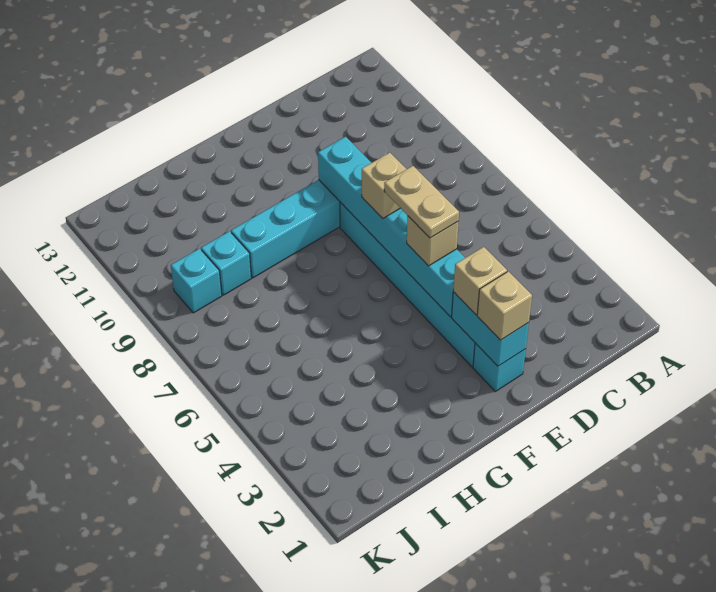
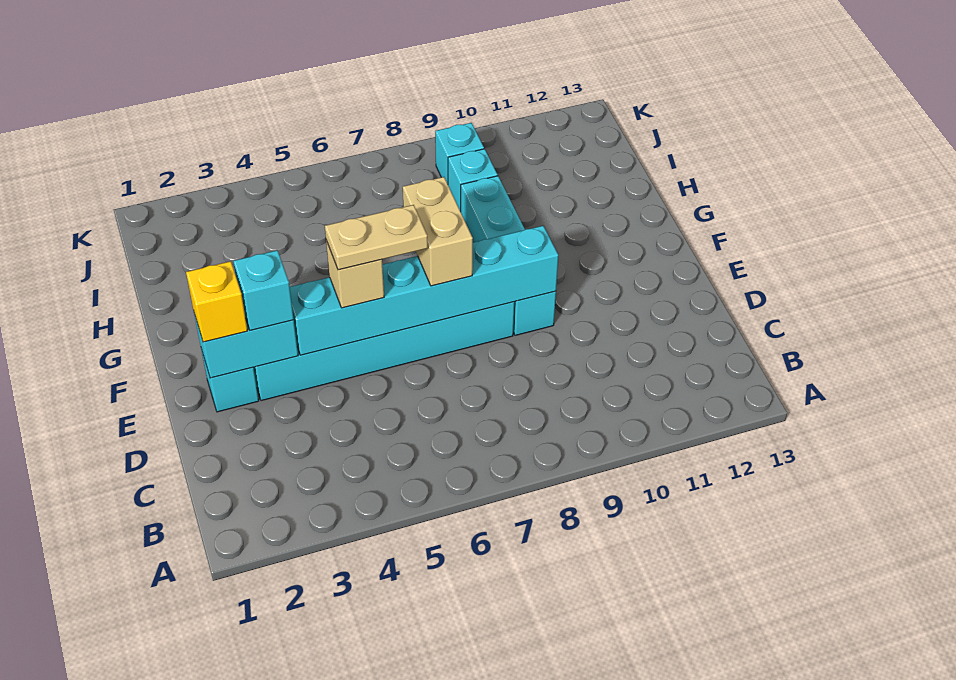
tan 1x1 brick [477,271,532,340] -> yellow 1x1 brick [186,261,247,342]
tan 1x1 brick [453,247,507,315] -> cyan 1x1 brick [233,250,294,330]
tan 1x1 brick [362,153,406,218] -> tan 1x2 brick [403,177,473,286]

